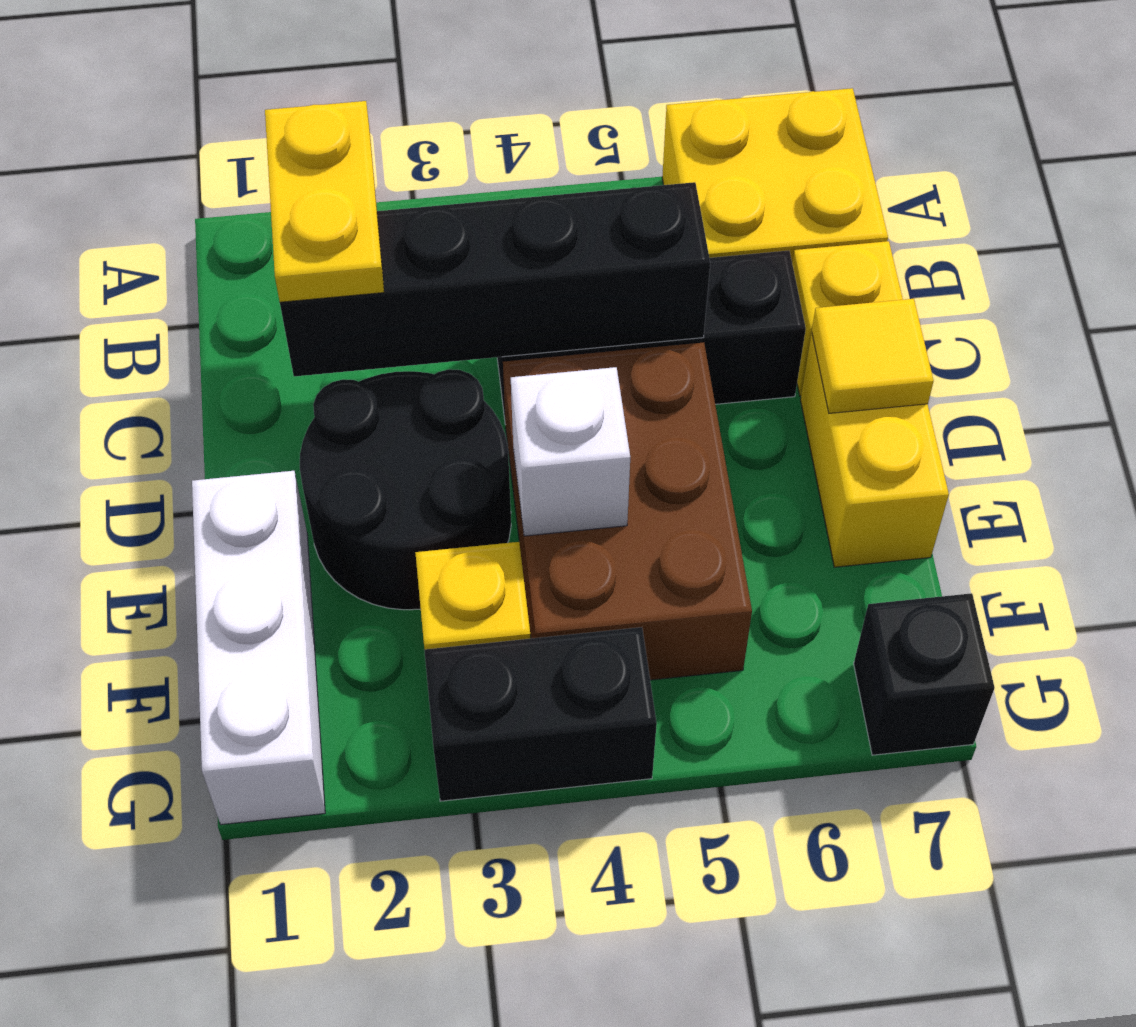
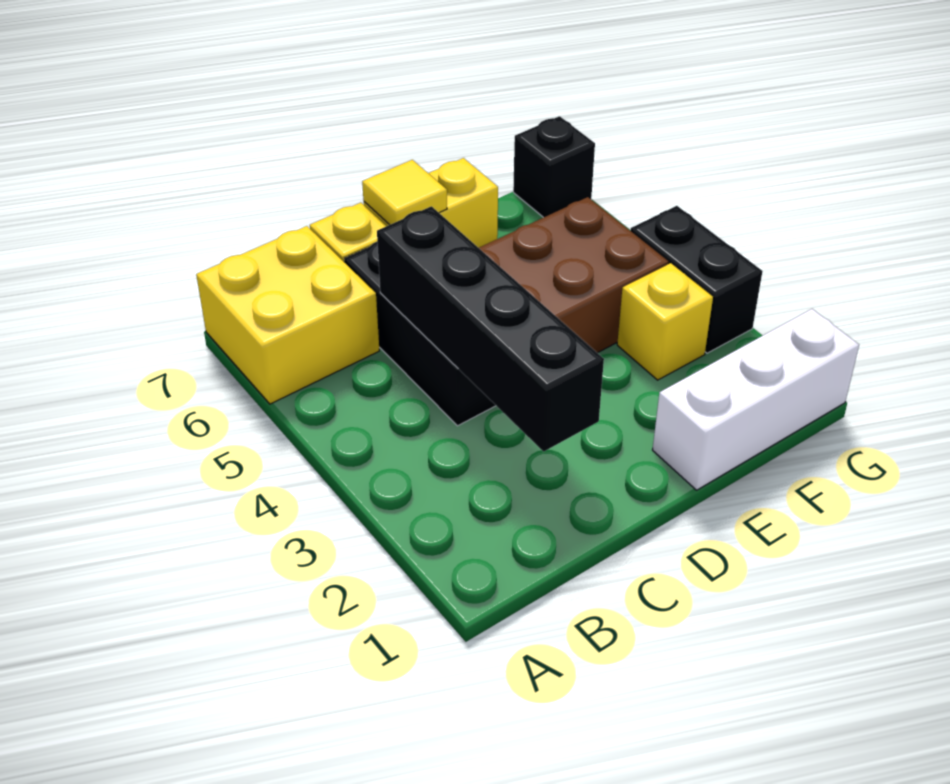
yellow 1x2 plate [265,101,384,302] -> none
black 2x2 round brick [300,369,511,610] -> none
white 1x1 brick [511,367,630,536] -> none

